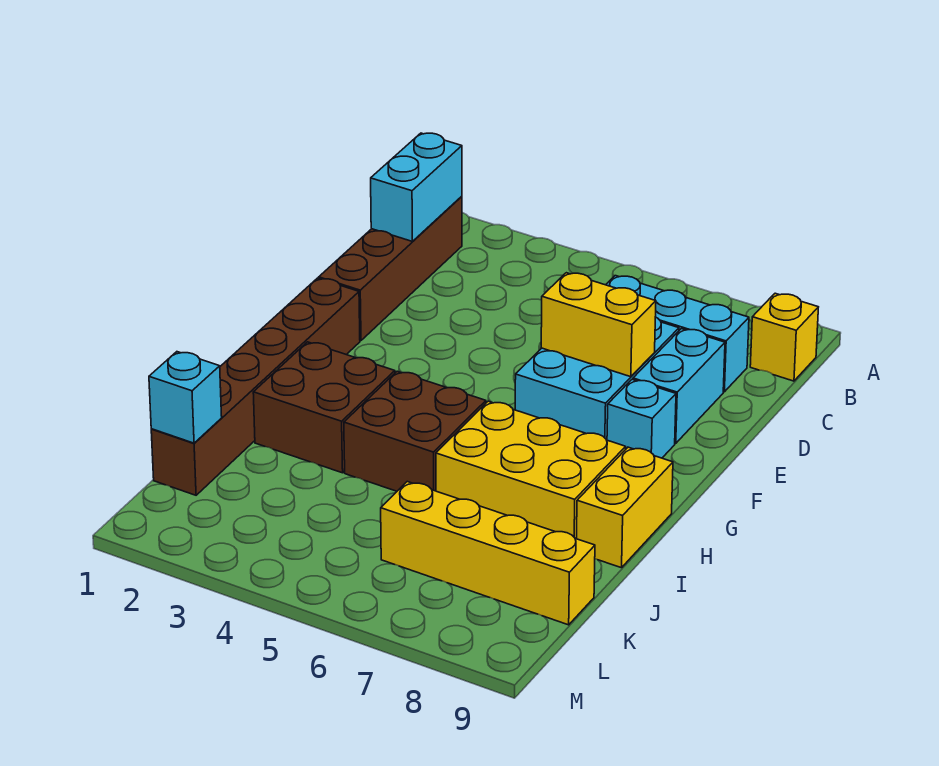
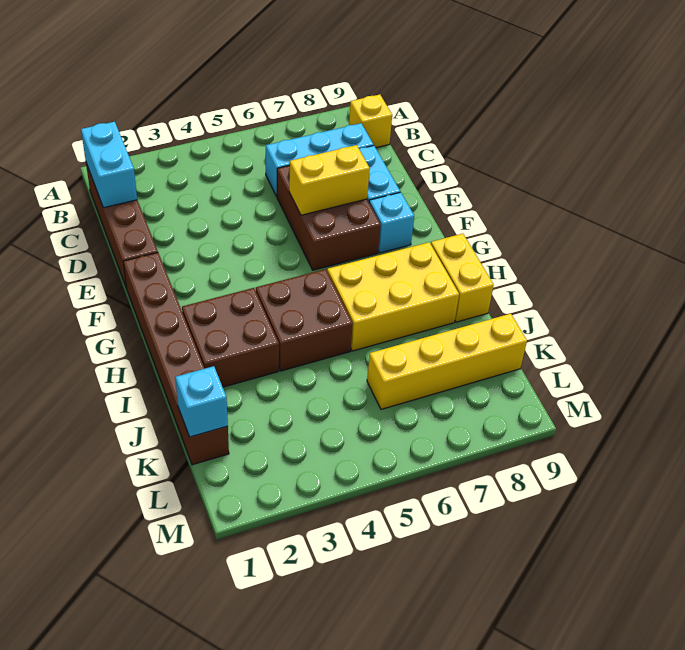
cyan 2x3 brick [515,317,679,440] -> brown 2x3 brick [277,165,381,270]

